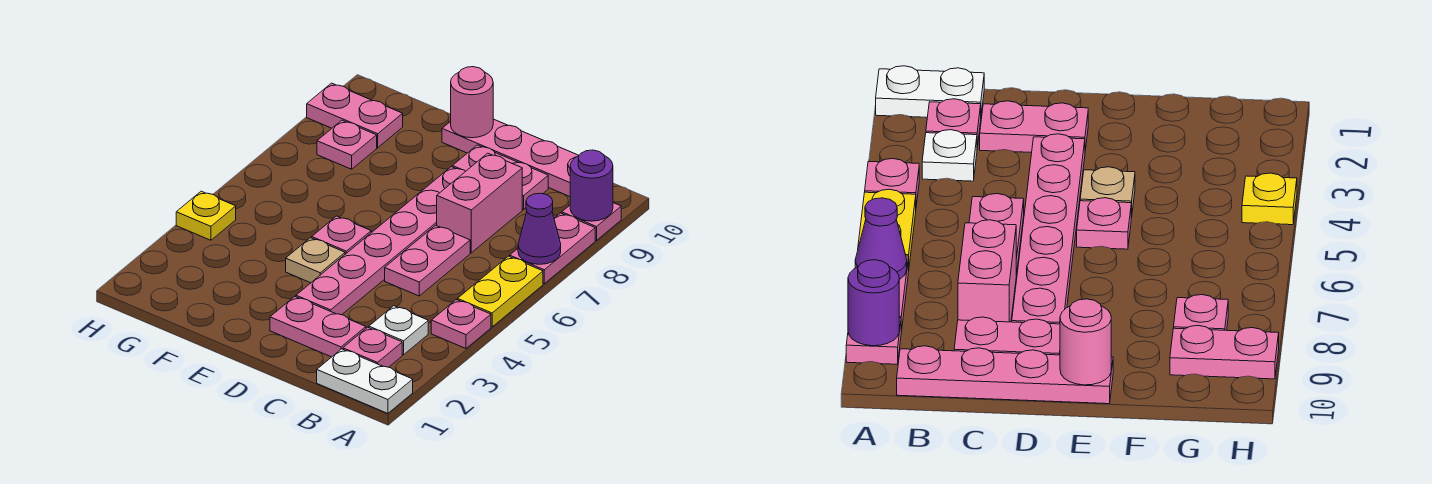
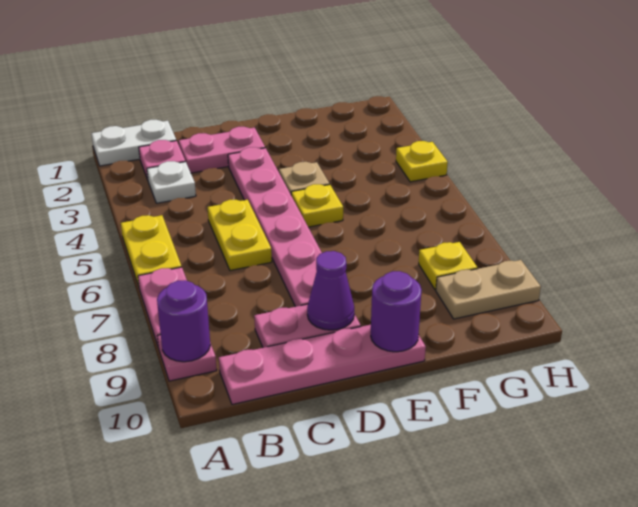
pink 1x1 plate [431,300,491,348] -> none
purple 1x1 cone [518,193,561,264] -> purple 1x1 cone moved to [307,251,354,330]
pink 1x2 plate [385,225,470,296] -> yellow 1x2 plate [208,200,272,271]
pink 1x2 brick [437,153,522,253] -> none
pink 1x1 plate [312,216,371,254] -> yellow 1x1 plate [291,184,343,227]
pink 1x1 round brick [451,67,493,138] -> purple 1x1 round brick [371,271,422,352]
pink 1x1 plate [317,120,377,169] -> yellow 1x1 plate [419,242,477,290]
pink 1x2 plate [307,83,403,148] -> tan 1x2 plate [436,260,541,319]

